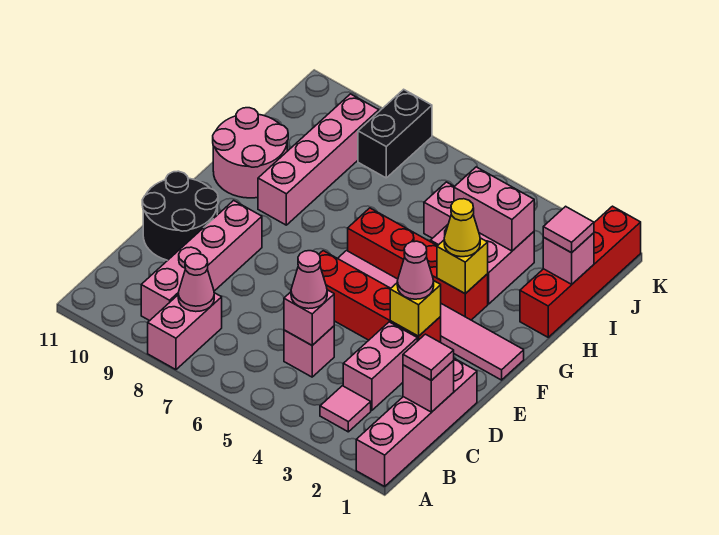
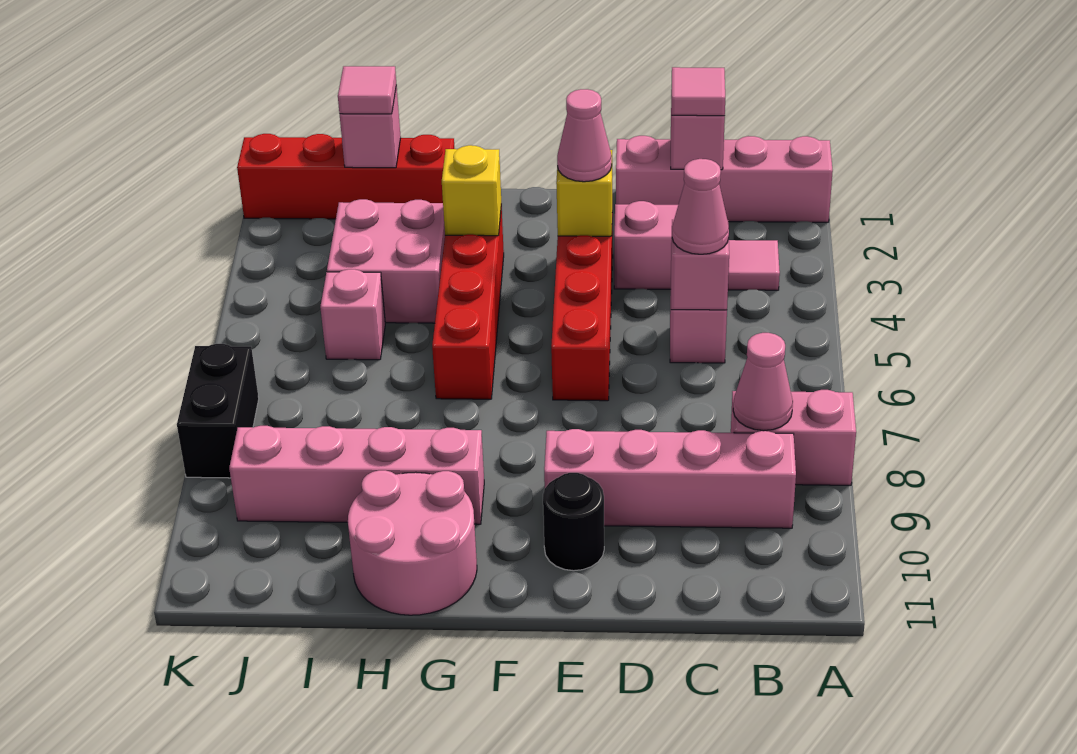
black 2x2 round brick [142,171,218,260] -> black 1x1 round brick [543,473,604,571]
pink 1x6 tile [338,251,524,380] -> none
yellow 1x1 cone [444,199,480,257] -> none
pink 1x2 brick [454,167,534,251] -> none
black 1x2 brick [358,89,432,178] -> black 1x2 brick turned to [177,344,259,478]

